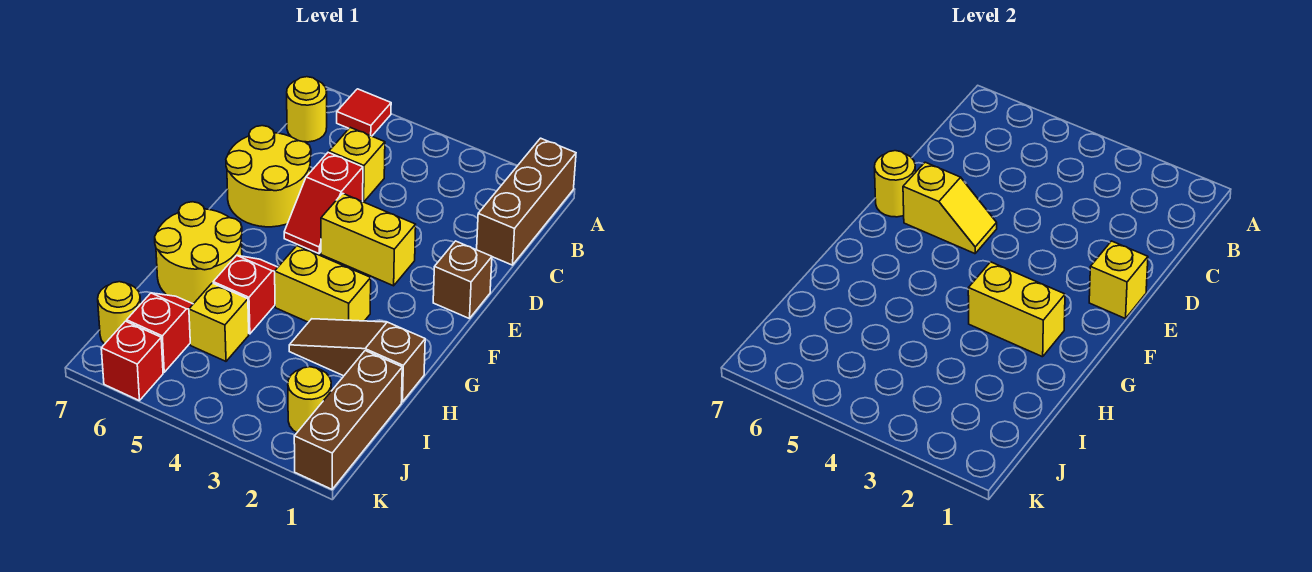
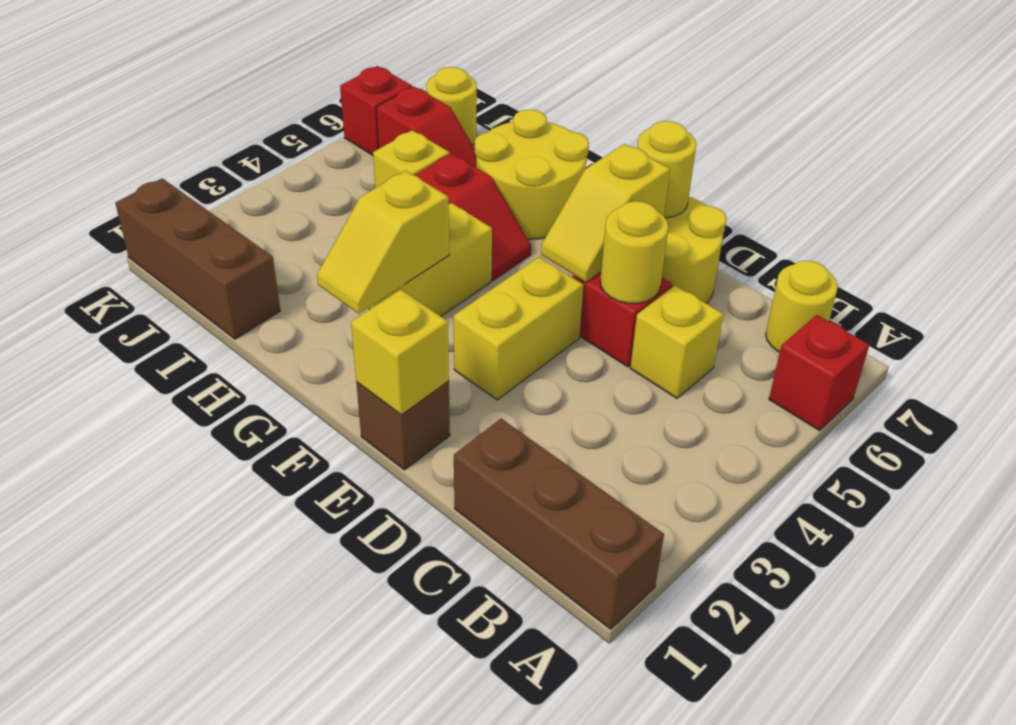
red 1x1 tile [337,89,391,136] -> red 1x1 brick [769,315,869,431]
yellow 1x2 brick [968,262,1065,357] -> yellow 1x2 slope [317,171,449,314]
brown 1x3 slope [289,319,425,402] -> none
yellow 1x1 round brick [288,367,331,432] -> yellow 1x1 round brick moved to [600,201,668,303]

